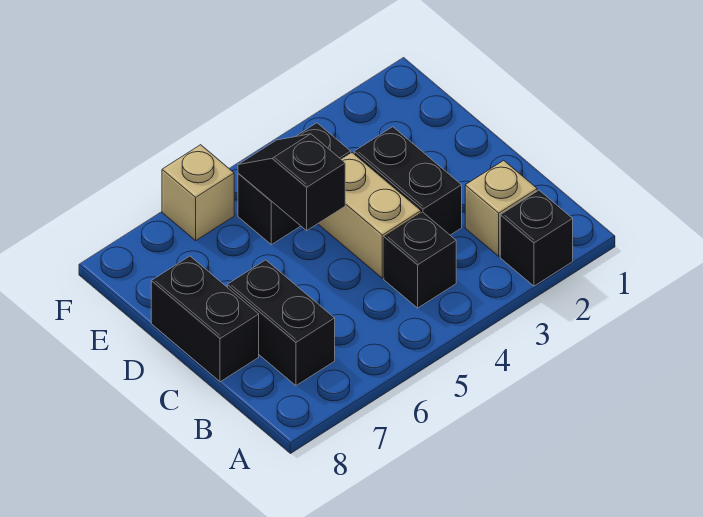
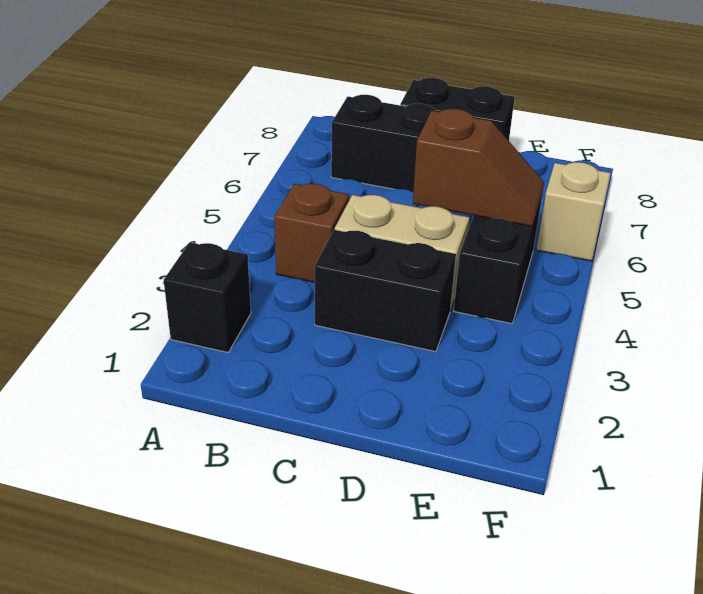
tan 1x1 brick [465,160,537,256] -> none
black 1x1 brick [384,212,456,308] -> brown 1x1 brick [274,184,349,282]
black 1x2 slope [238,134,345,230] -> brown 1x2 slope [413,109,544,227]

